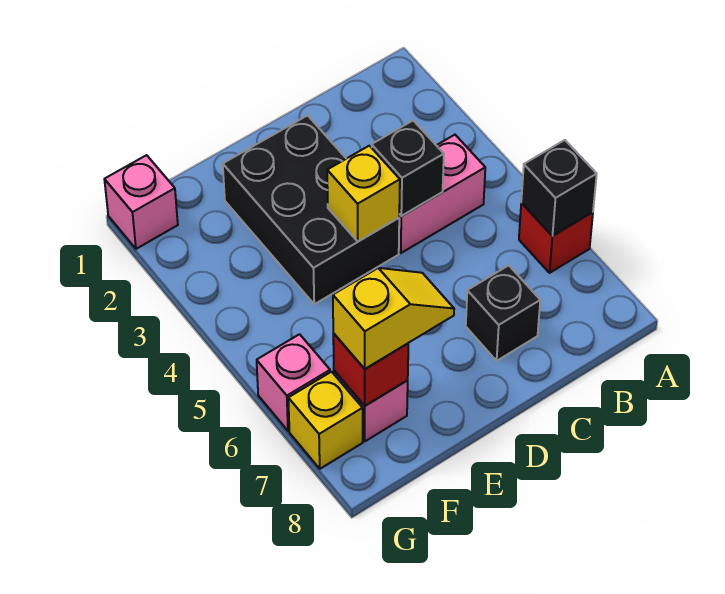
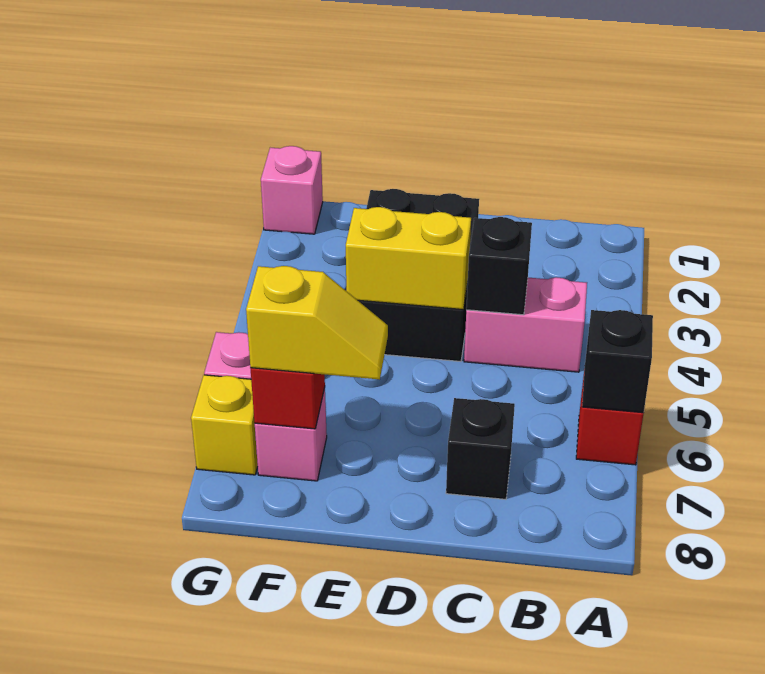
yellow 1x1 brick [327,146,400,241] -> yellow 1x2 brick [346,207,471,309]

